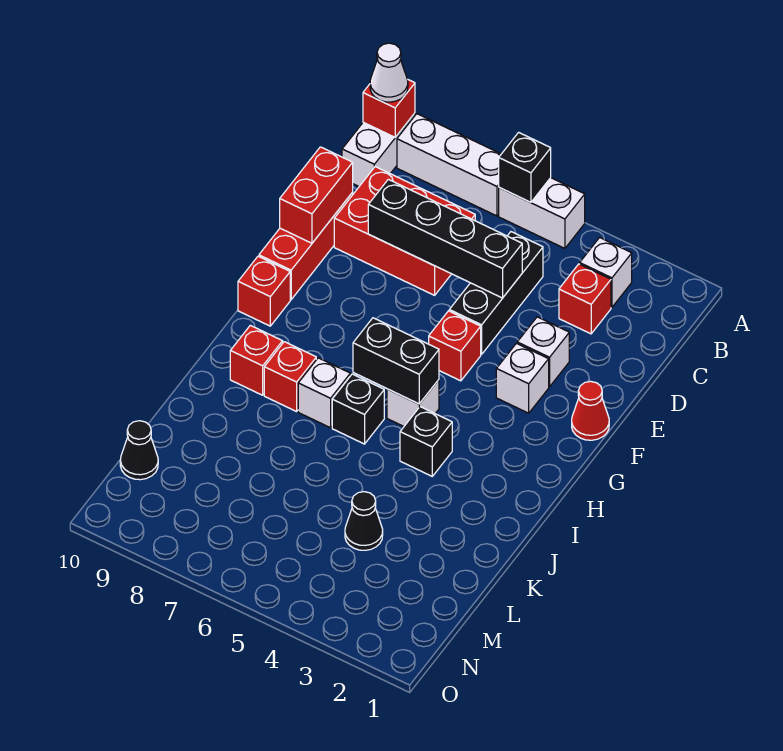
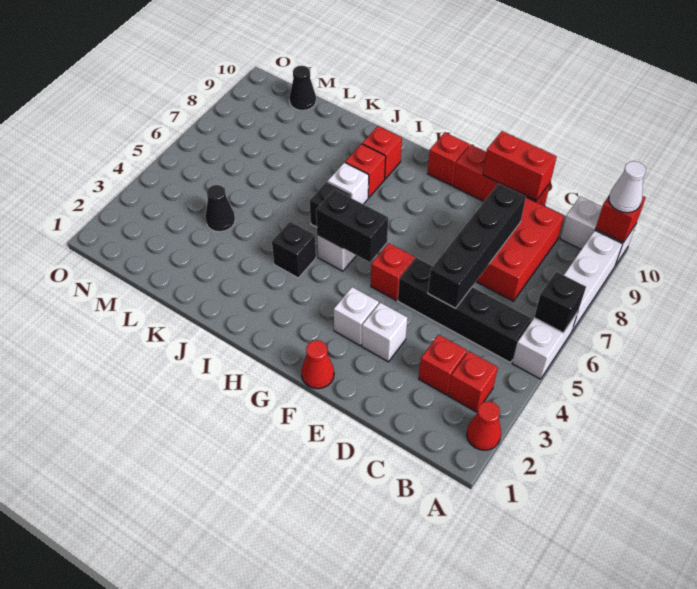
none -> red 1x1 cone [467,401,501,450]
white 1x1 brick [580,238,632,307] -> red 1x1 brick [448,351,498,412]
black 1x3 brick [449,232,543,354] -> black 1x4 brick [398,258,532,363]
black 1x2 brick [353,318,439,404] -> black 1x2 brick turned to [316,189,388,262]

